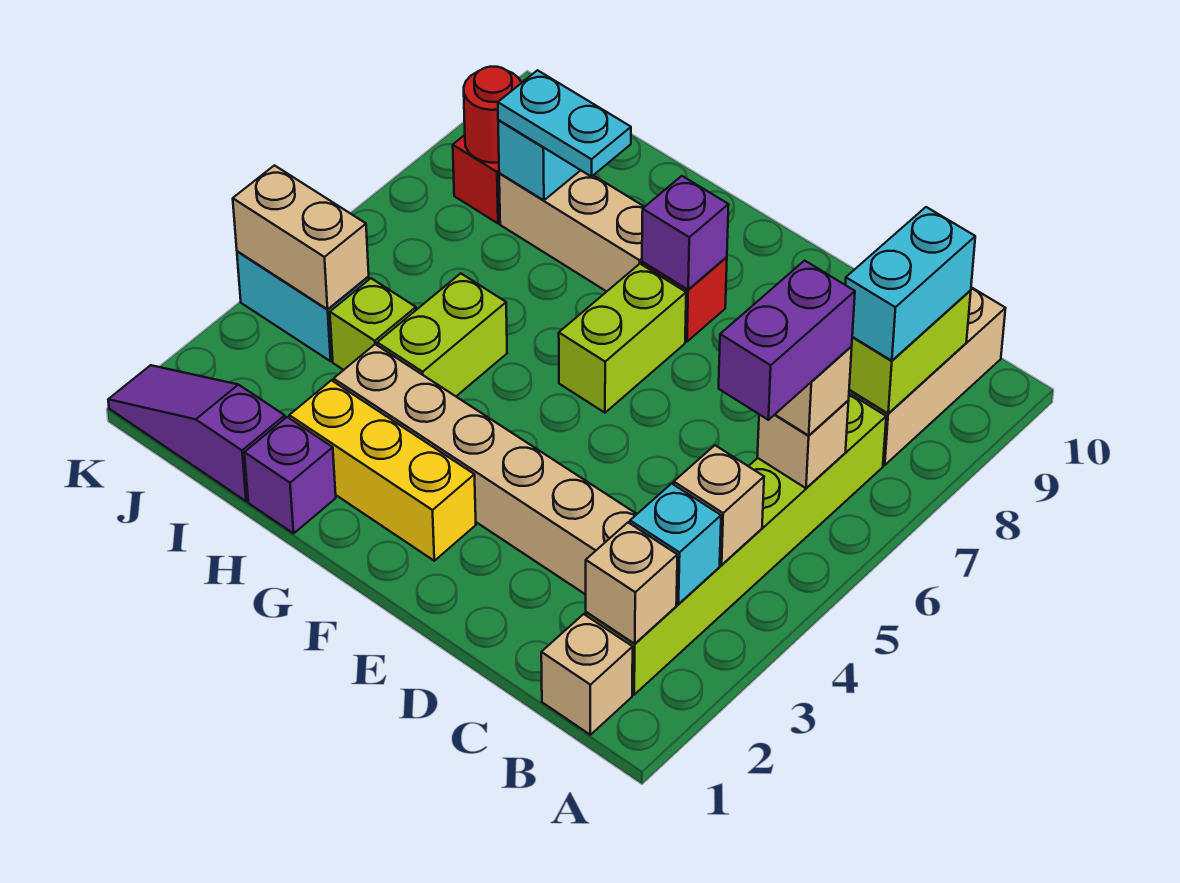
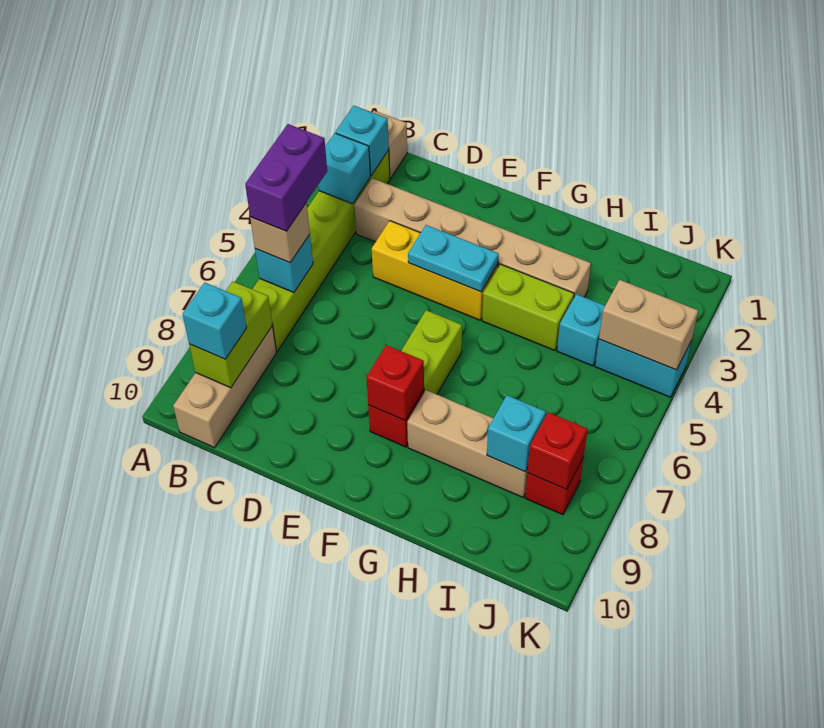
tan 1x1 brick [586,523,677,644] -> cyan 1x1 brick [336,106,389,175]
tan 1x1 brick [674,445,764,565] -> none
tan 1x1 brick [757,401,848,488] -> cyan 1x1 brick [255,234,313,292]
cyan 1x2 brick [845,207,975,361] -> cyan 1x1 brick [183,282,247,359]
yellow 1x3 brick [289,380,476,561] -> yellow 1x3 brick moved to [372,221,498,320]
purple 1x1 brick [642,176,729,290] -> red 1x1 brick [366,345,424,420]
purple 1x1 brick [244,417,336,533] -> none
lime 1x2 brick [377,273,507,396] -> lime 1x2 brick turned to [482,264,574,350]
cyan 1x2 plate [498,70,631,177] -> cyan 1x2 plate moved to [408,225,499,292]
purple 1x3 slope [108,365,285,501] -> none
lime 1x1 brick [330,278,416,370] -> cyan 1x1 brick [557,294,605,366]
red 1x1 round brick [464,67,521,163] -> red 1x1 brick [527,412,588,489]

